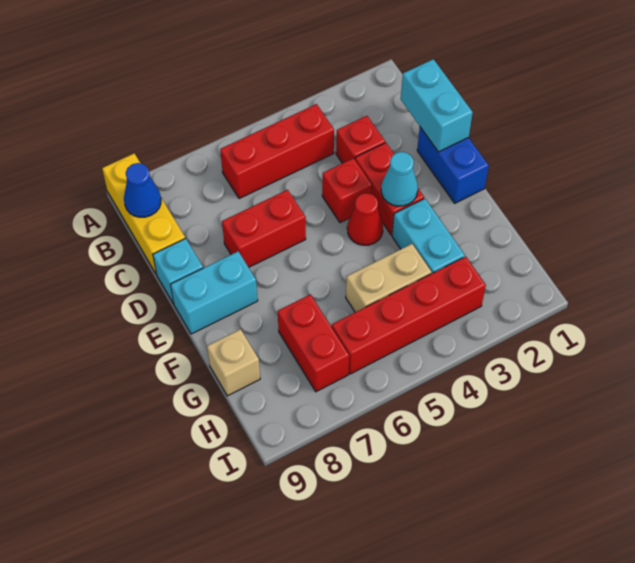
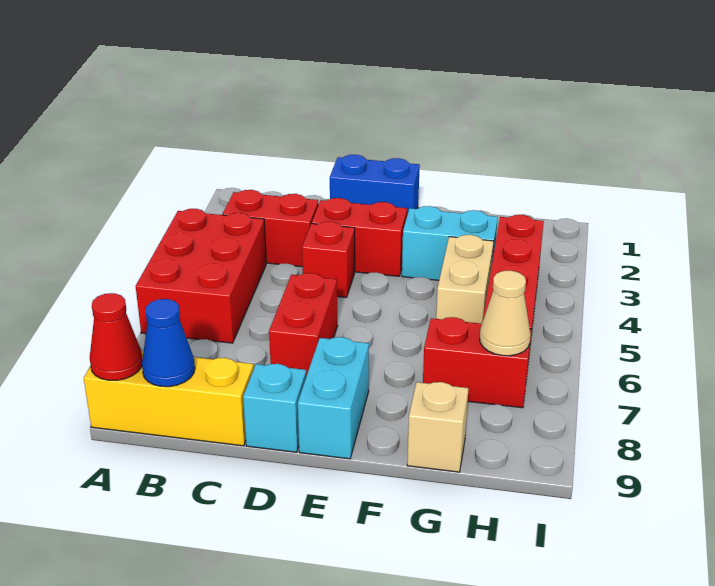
red 1x3 brick [220,104,334,199] -> red 2x3 brick [136,209,266,343]
cyan 1x2 brick [401,59,473,152] -> none
red 1x1 brick [336,116,385,163] -> red 1x2 brick [223,190,319,267]
cyan 1x1 cone [381,152,418,206] -> none
red 1x1 cone [347,193,383,245] -> red 1x1 cone moved to [90,293,142,380]
none -> tan 1x1 cone [480,271,531,356]

